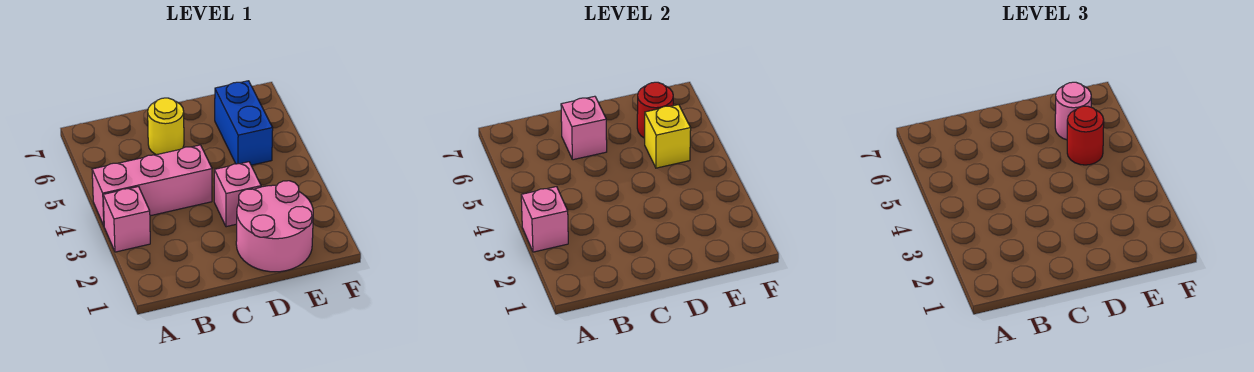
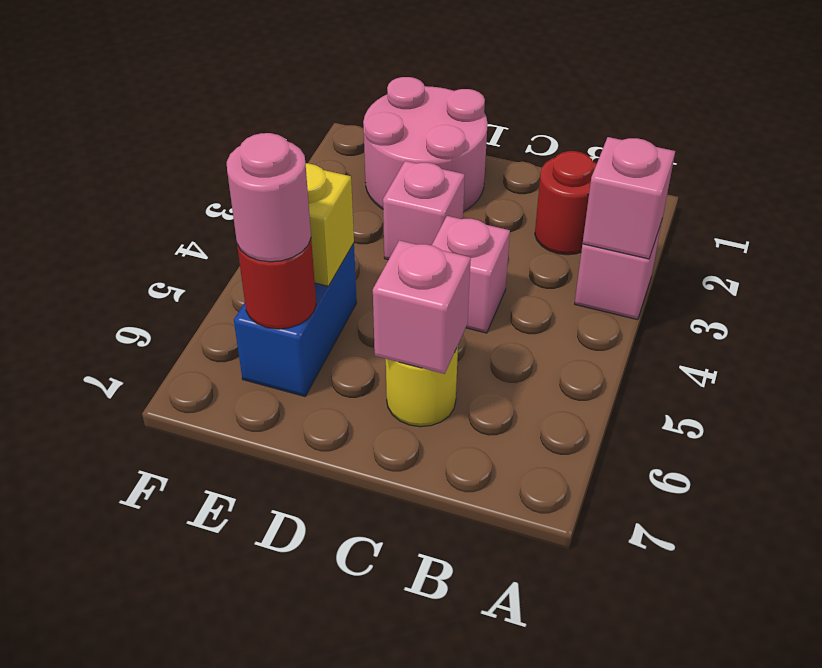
pink 1x3 brick [92,145,212,225] -> pink 1x1 brick [432,216,510,333]
red 1x1 round brick [1067,106,1104,165] -> red 1x1 round brick moved to [535,151,597,255]

